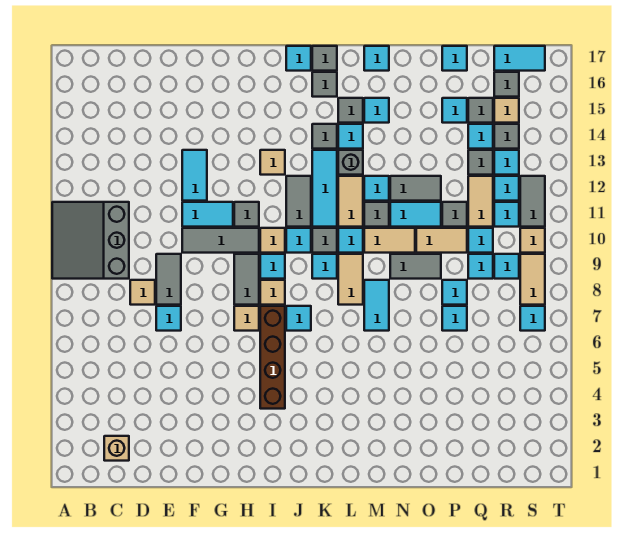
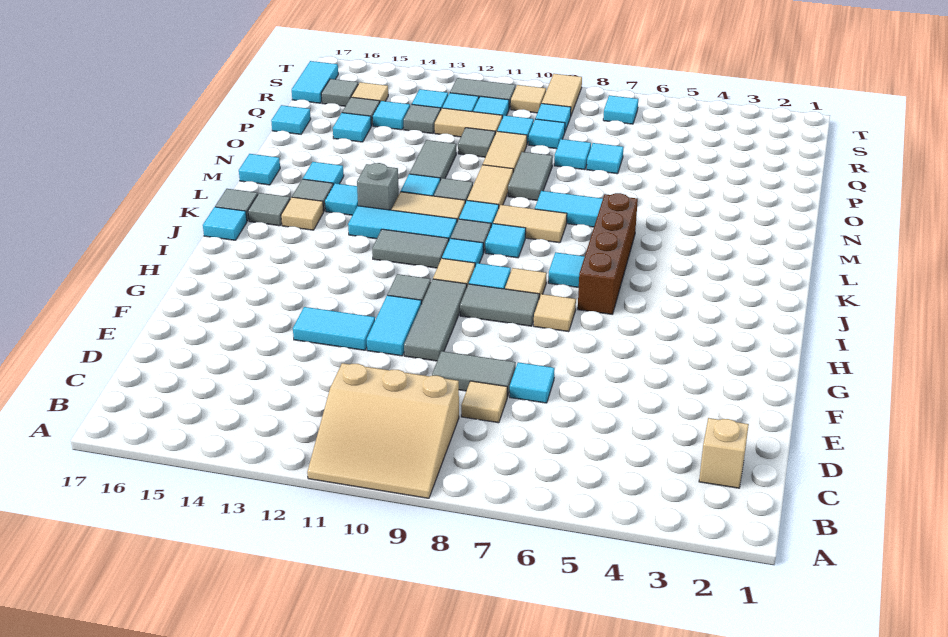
grey 3x3 slope [52,202,129,279] -> tan 3x3 slope [307,363,459,498]
brown 1x4 brick [260,306,285,409] -> brown 1x4 brick turned to [578,193,638,314]
tan 1x1 tile [260,150,285,175] -> tan 1x1 tile moved to [281,197,324,230]
grey 1x1 tile [312,124,337,149] -> none
cyan 1x2 tile [390,202,441,227] -> none
grey 1x1 tile [494,124,519,149] -> none
tan 1x2 tile [520,254,545,305] -> tan 1x2 tile turned to [542,74,582,115]

